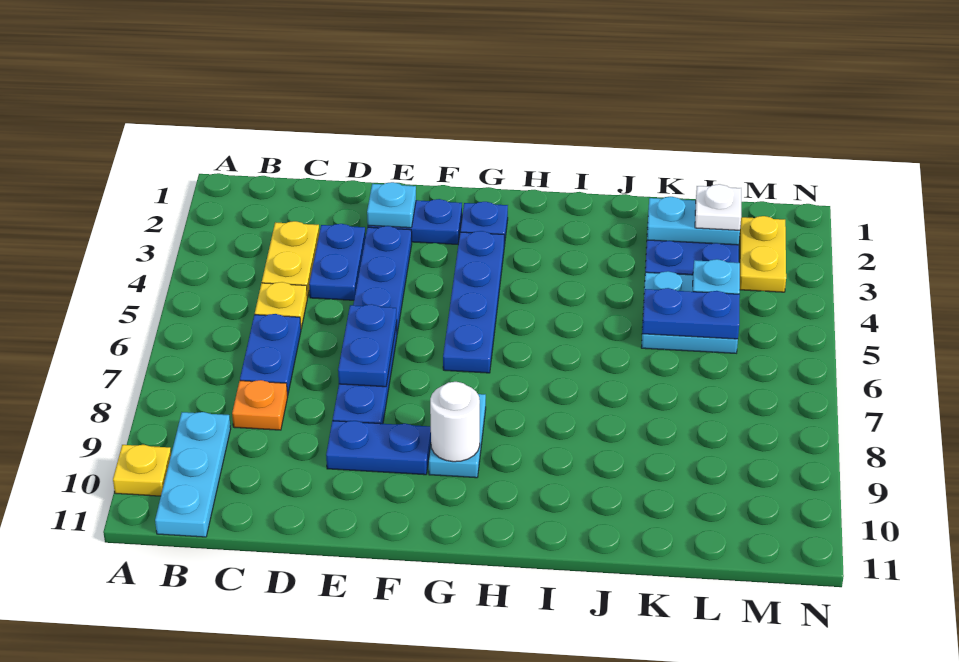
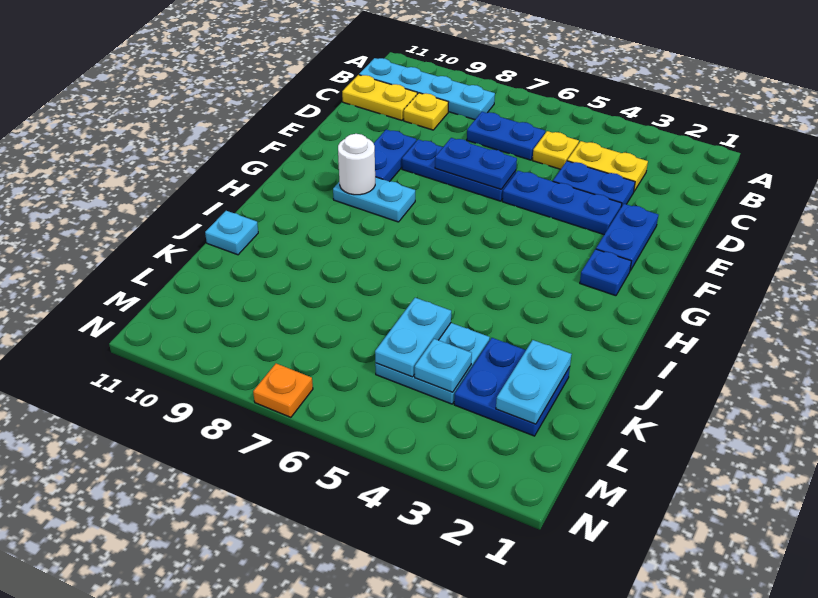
yellow 1x1 plate [113,445,171,496] -> yellow 1x1 plate moved to [404,93,448,130]
cyan 1x3 plate [155,412,231,537] -> cyan 1x4 plate [359,58,495,120]
orange 1x1 plate [232,380,288,430] -> orange 1x1 plate moved to [253,364,313,417]
cyan 1x1 plate [367,182,416,228] -> cyan 1x1 plate moved to [205,211,258,255]
blue 1x4 plate [443,231,504,373] -> none
blue 1x2 plate [642,288,740,339] -> cyan 1x2 plate [375,298,451,377]
white 1x1 plate [695,184,741,230] -> none
yellow 1x2 plate [740,216,786,292] -> yellow 1x2 plate moved to [342,75,417,120]

